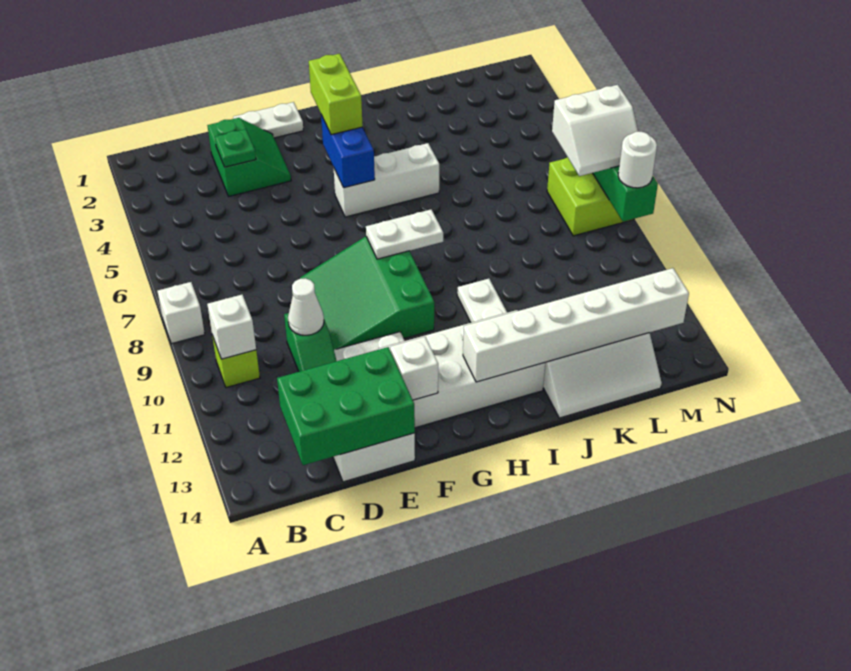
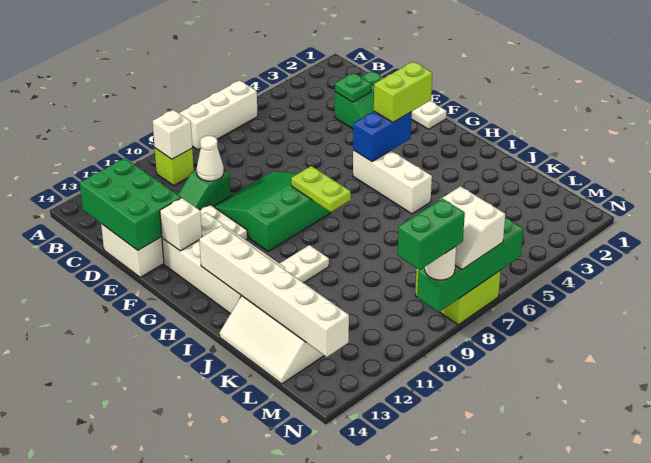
white 1x1 brick [158,282,205,344] -> white 1x3 brick [179,80,258,150]
white 1x2 plate [366,210,443,259] -> lime 1x2 plate [291,166,351,212]
none -> green 1x2 brick [398,198,465,270]

